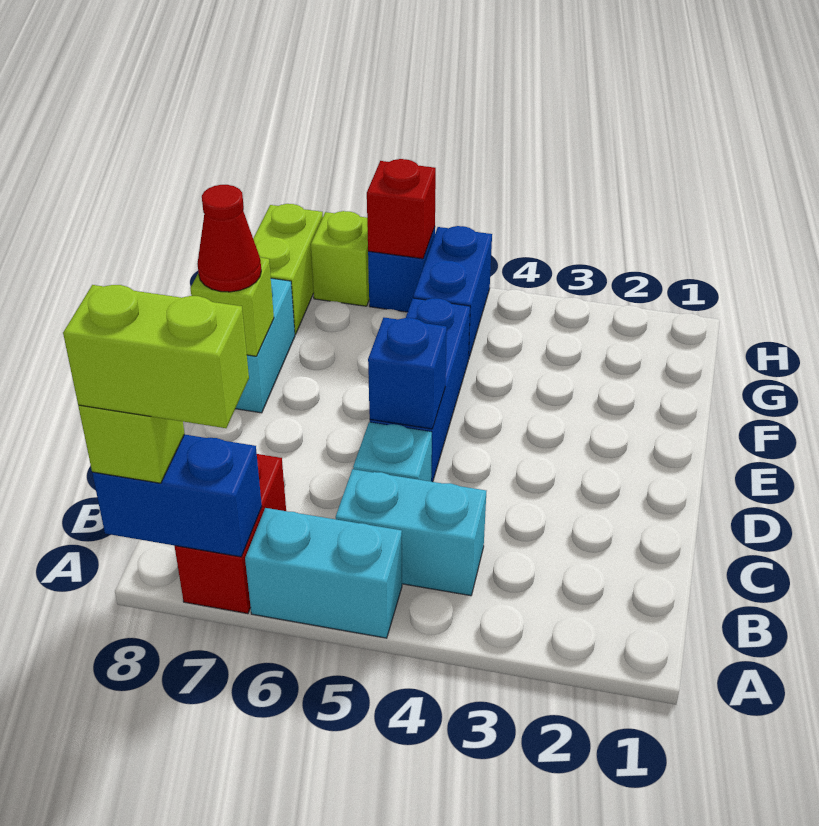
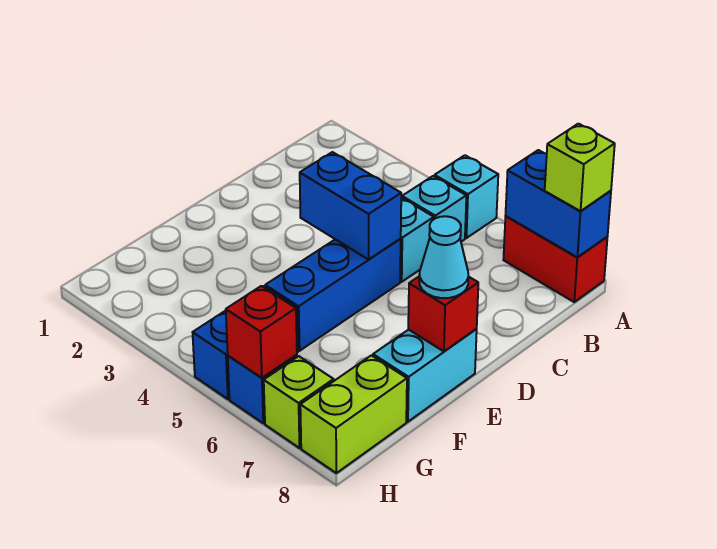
cyan 1x2 brick [245,508,402,638] -> cyan 1x1 brick [435,155,498,238]
red 1x2 brick [175,454,286,614] -> red 1x2 brick turned to [503,216,607,302]
lime 1x2 brick [63,285,249,428] -> none
cyan 1x2 brick [336,469,486,596] -> cyan 1x1 brick [402,176,466,242]
blue 1x1 brick [368,318,447,429] -> blue 1x2 brick [300,152,401,259]
lime 1x1 brick [190,257,274,356] -> red 1x1 brick [408,276,478,351]
red 1x1 cone [197,185,261,292] -> cyan 1x1 cone [419,216,468,298]

